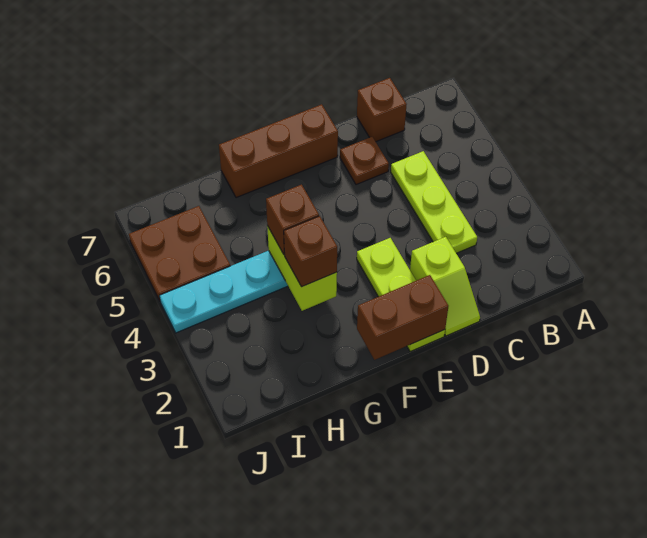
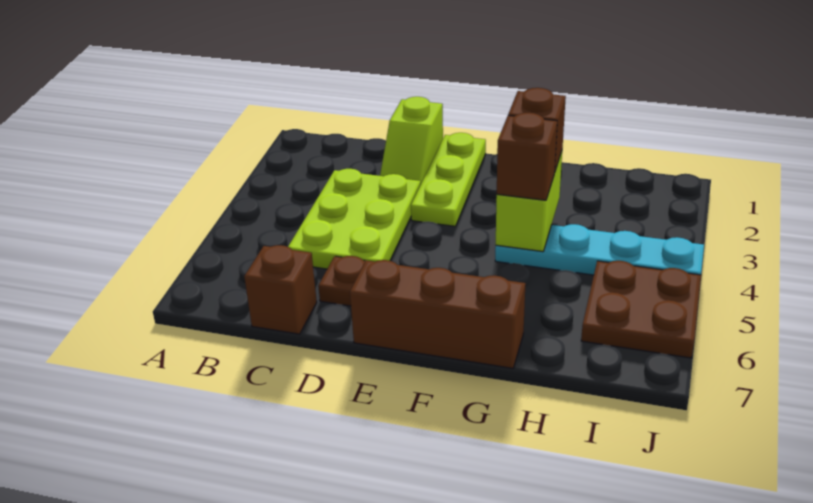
lime 1x3 plate [391,151,477,253] -> lime 2x3 plate [288,169,421,269]
lime 1x2 slope [410,237,480,336] -> lime 1x2 slope turned to [380,97,443,183]
brown 1x2 brick [357,275,448,360] -> none

